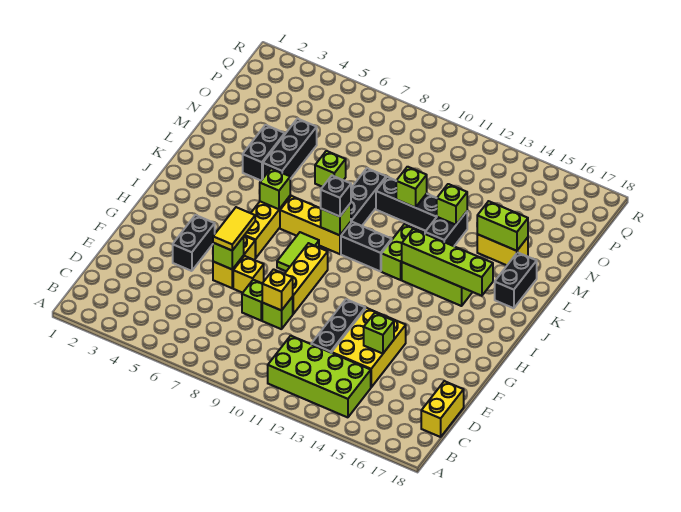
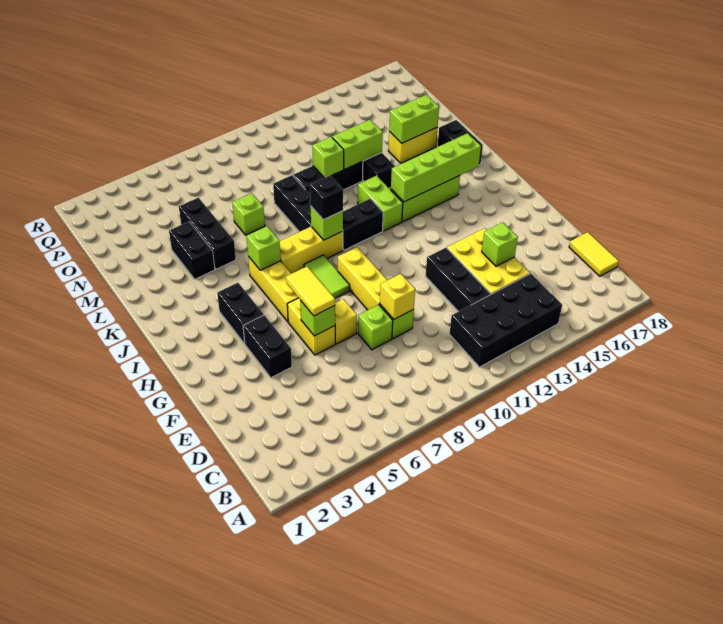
lime 2x4 brick [268,336,371,417] -> black 2x4 brick [449,274,562,367]
yellow 1x2 brick [421,381,464,437] -> yellow 1x2 tile [569,232,619,276]
none -> black 1x2 brick [217,283,264,343]
lime 1x1 brick [437,184,467,225] -> lime 1x2 brick [332,120,383,170]

